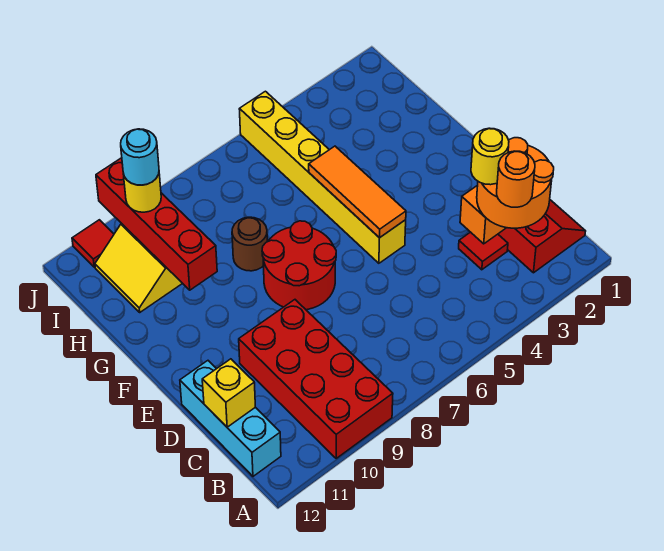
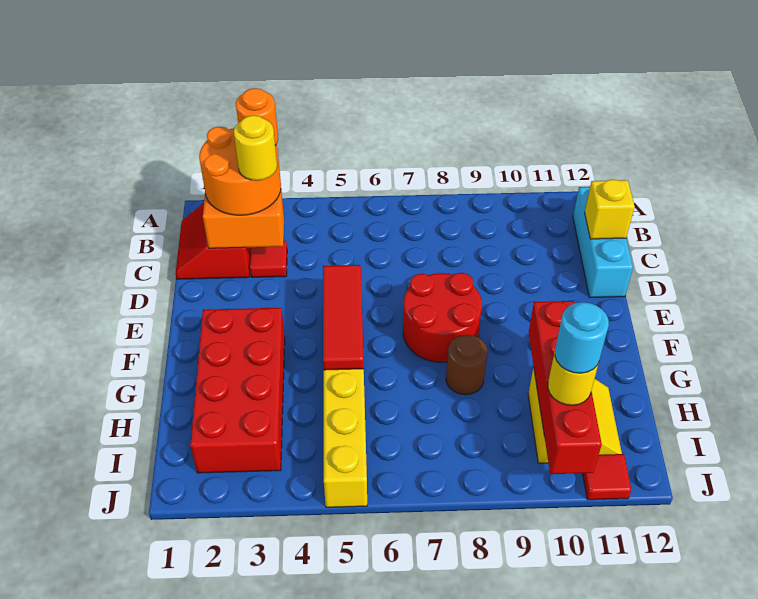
red 2x4 brick [239,300,393,458] -> red 2x4 brick moved to [190,308,285,473]
orange 1x3 tile [309,146,406,238] -> red 1x3 tile [323,265,364,370]

